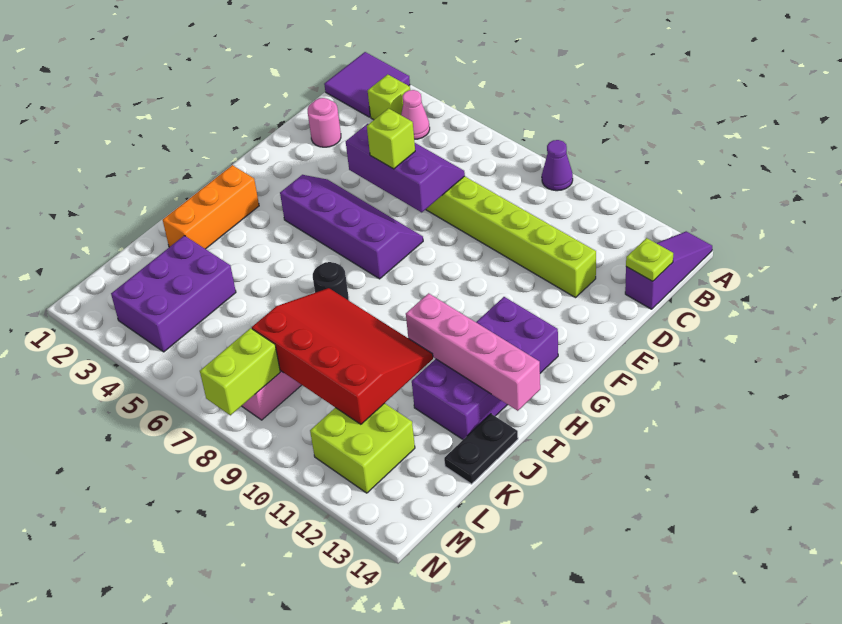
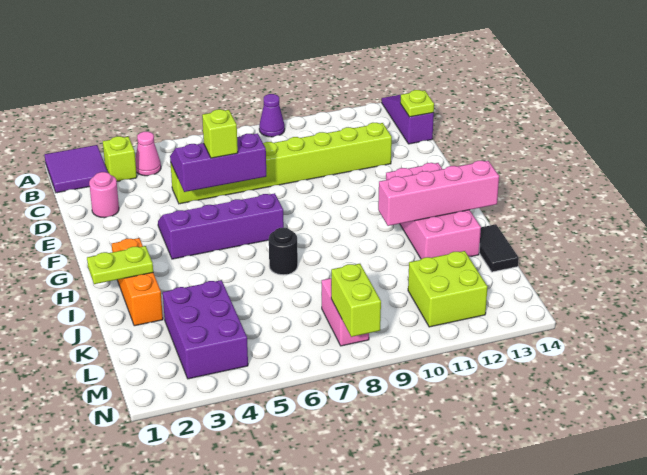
purple 2x4 brick [412,297,558,439] -> pink 2x4 brick [386,163,481,259]
none -> lime 1x2 plate [87,246,153,284]
red 3x4 slope [252,288,433,424] -> none
black 1x2 plate [444,414,518,484] -> black 1x2 tile [479,224,519,272]

